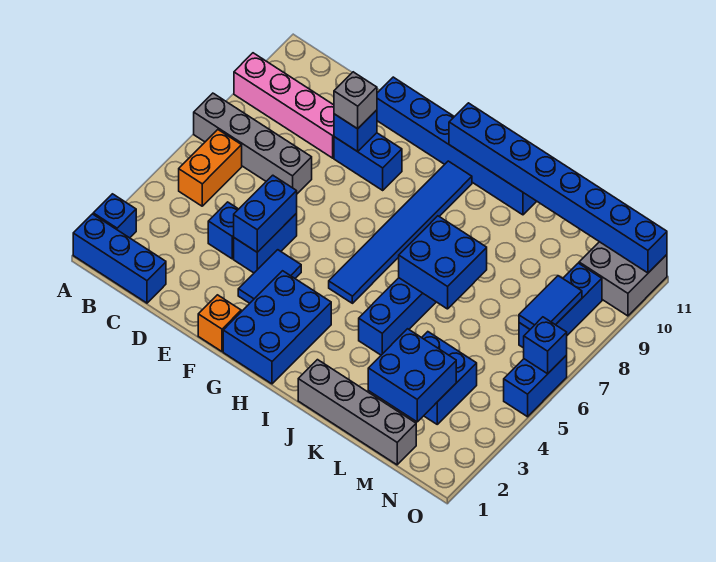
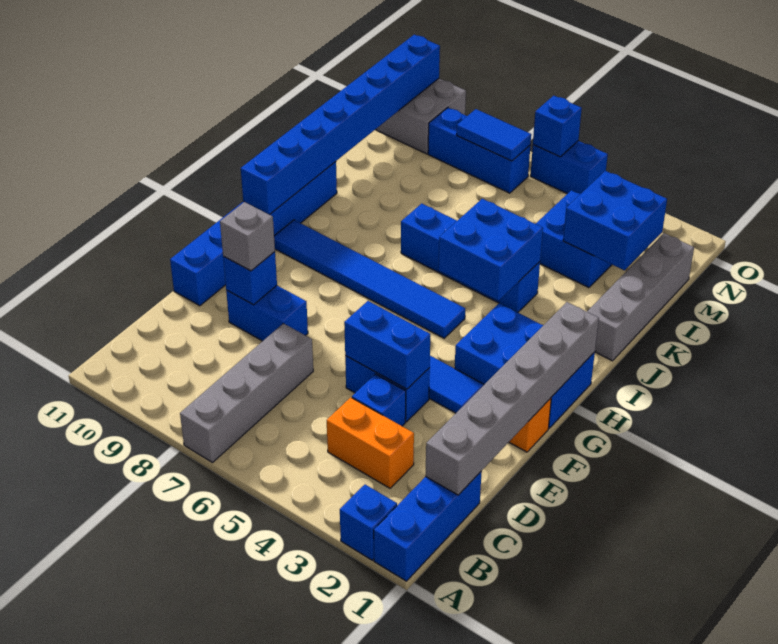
pink 1x4 brick [234,53,334,158] -> none
orange 1x2 brick [179,130,242,206] -> orange 1x2 brick moved to [327,397,414,488]
none -> grey 1x6 brick [425,302,599,495]
blue 1x2 brick [334,133,402,190] -> blue 1x2 brick turned to [226,286,308,341]
blue 2x2 brick [399,216,487,309] -> blue 2x2 brick moved to [438,199,543,301]

